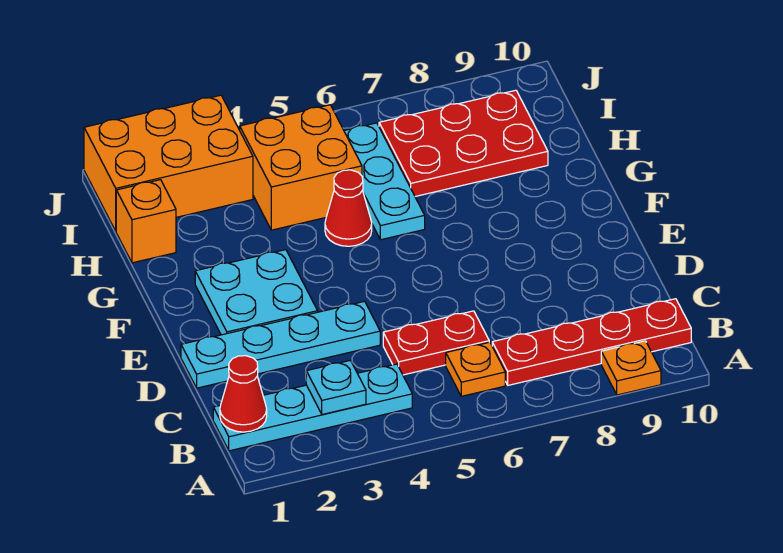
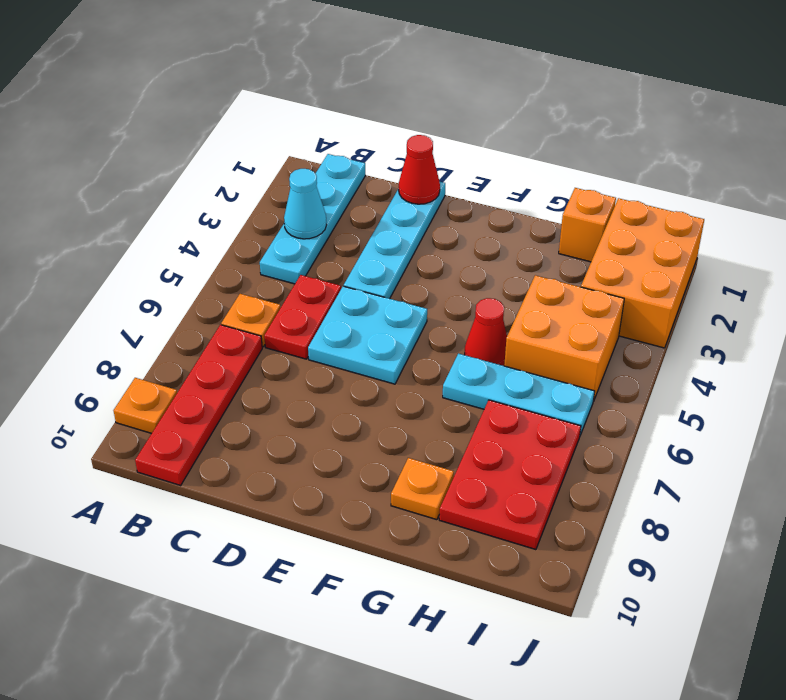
red 1x1 cone [220,356,267,432] -> red 1x1 cone moved to [399,135,440,204]
cyan 1x1 plate [306,360,366,414] -> cyan 1x1 cone [284,169,327,239]
cyan 2x2 plate [195,250,318,335] -> cyan 2x2 plate moved to [308,286,427,384]
none -> orange 1x1 plate [391,458,454,520]

